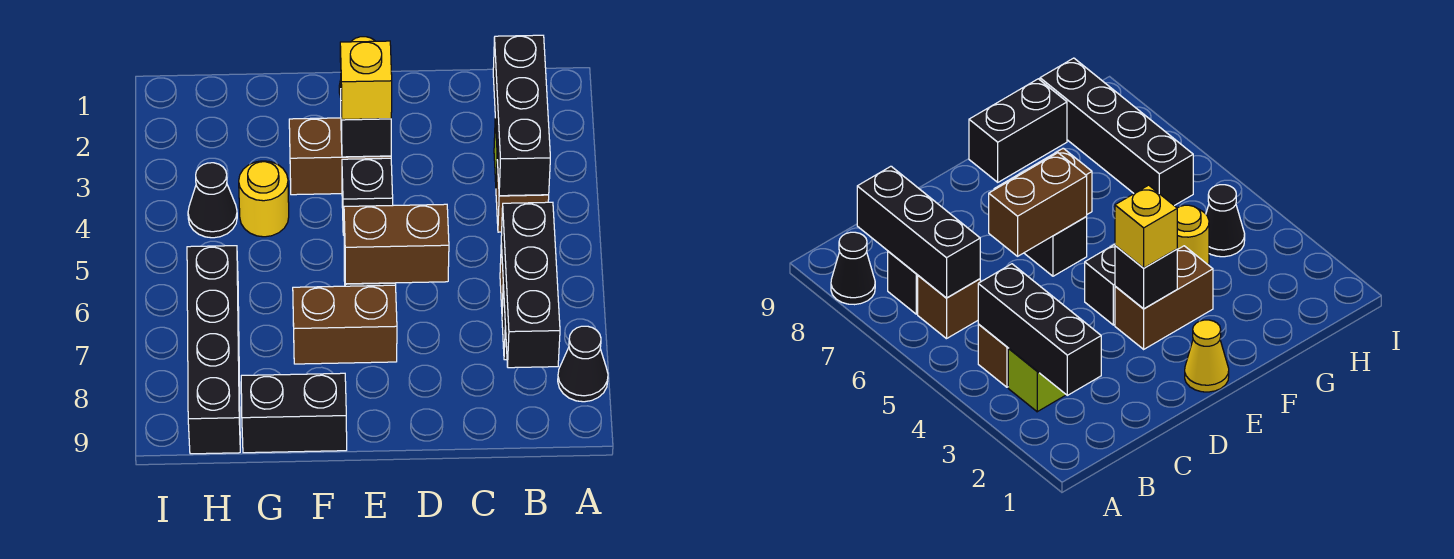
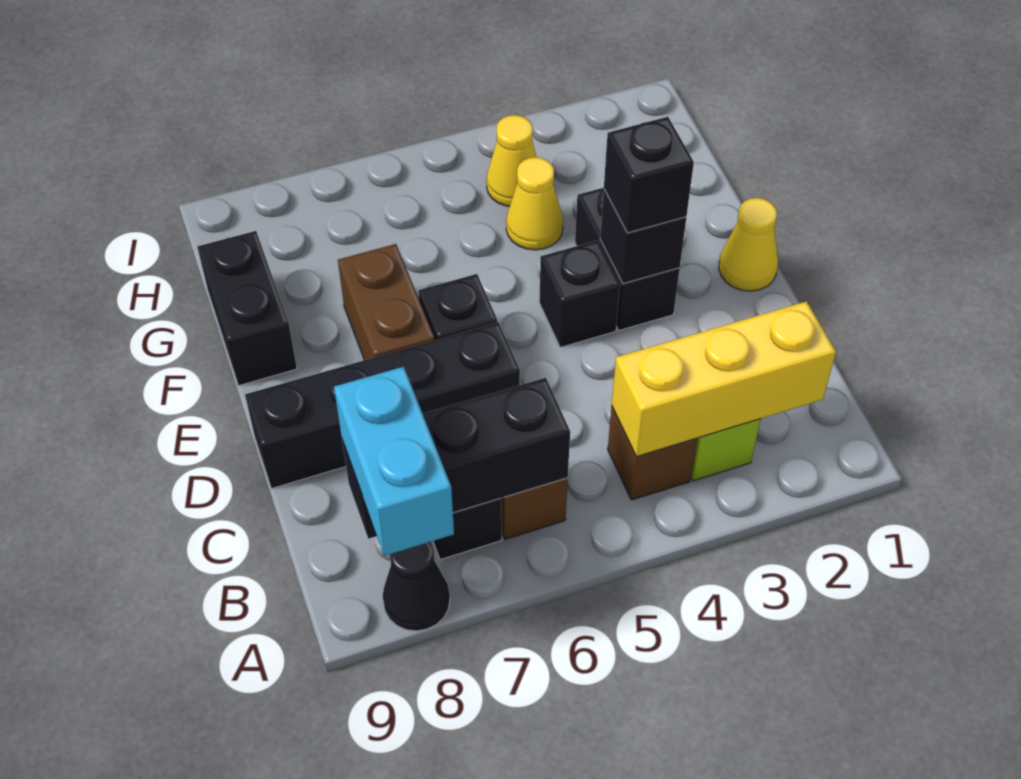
none -> cyan 1x2 brick [334,367,454,556]
black 1x3 brick [493,35,550,196] -> yellow 1x3 brick [612,301,836,457]
brown 1x2 brick [344,204,449,284] -> none
brown 1x2 brick [289,118,391,195] -> black 1x2 brick [575,188,680,330]
yellow 1x1 brick [340,41,392,120] -> black 1x1 brick [604,117,694,233]
yellow 1x1 round brick [239,161,289,237] -> yellow 1x1 cone [506,157,563,250]
black 1x1 cone [188,163,237,238] -> yellow 1x1 cone [486,115,537,206]
black 1x4 brick [187,246,240,454] -> black 1x4 brick moved to [245,322,520,489]

